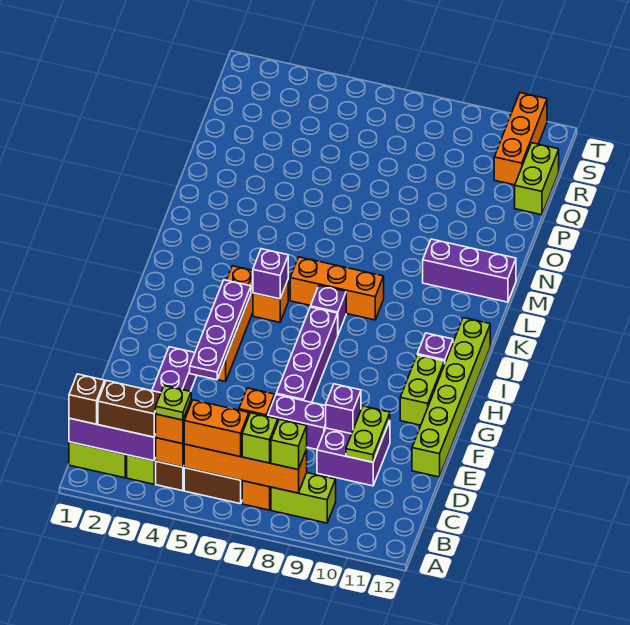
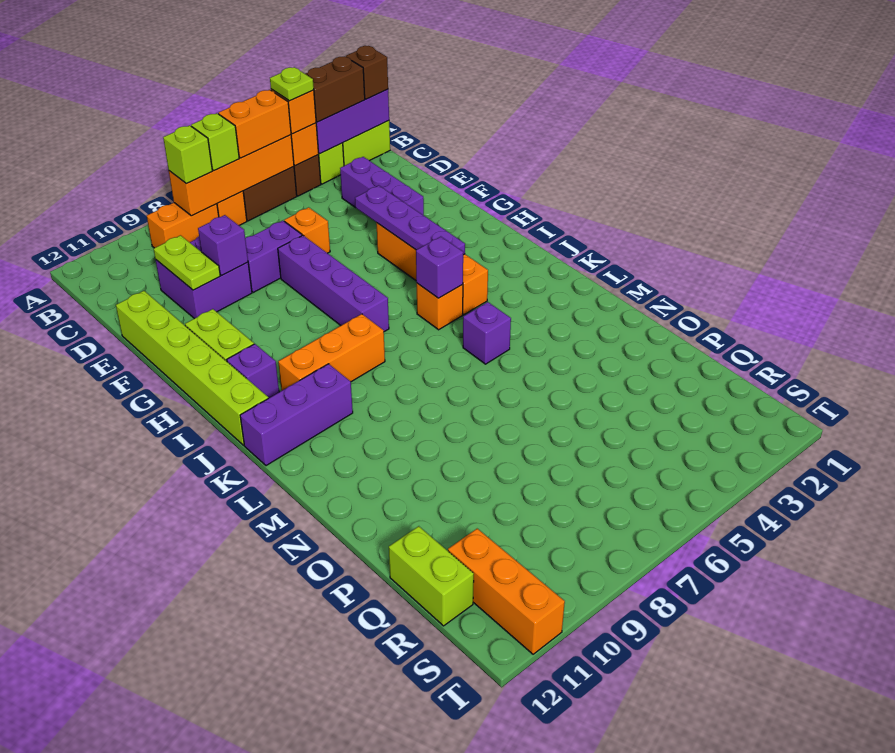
lime 1x2 brick [271,473,336,523] -> orange 1x2 brick [147,203,219,248]
purple 1x1 brick [311,285,346,334] -> purple 1x1 brick moved to [463,302,511,364]
orange 1x3 brick [290,257,384,320] -> orange 1x3 brick moved to [278,314,385,390]
purple 1x3 brick [423,239,516,302] -> purple 1x3 brick moved to [240,364,353,466]

